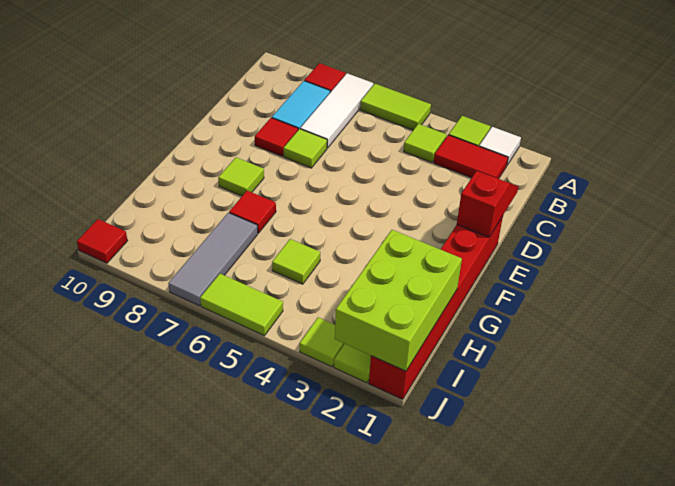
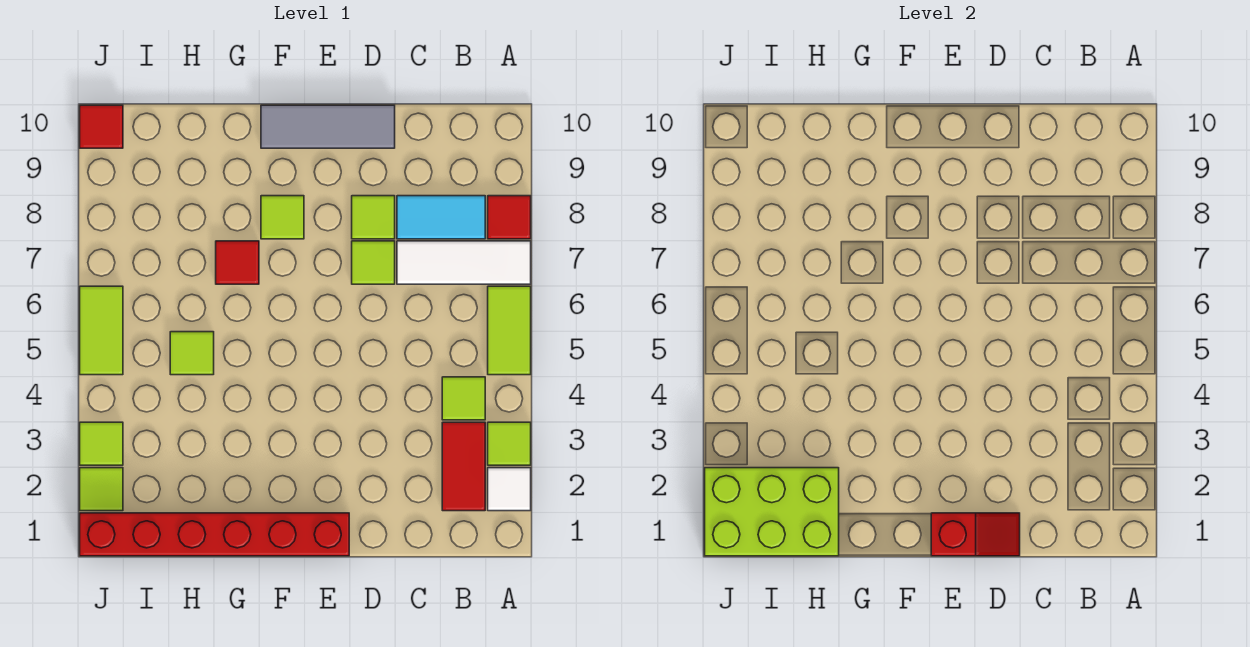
red 1x1 tile [255,118,298,156] -> lime 1x1 tile [352,196,395,239]
grey 1x3 tile [168,213,258,306] -> grey 1x3 tile moved to [261,105,395,148]

